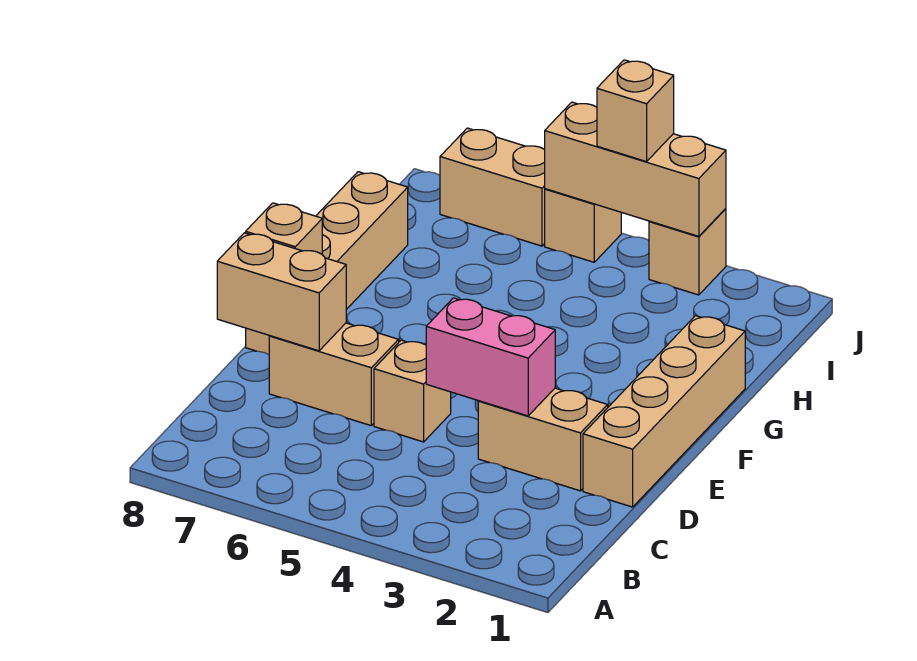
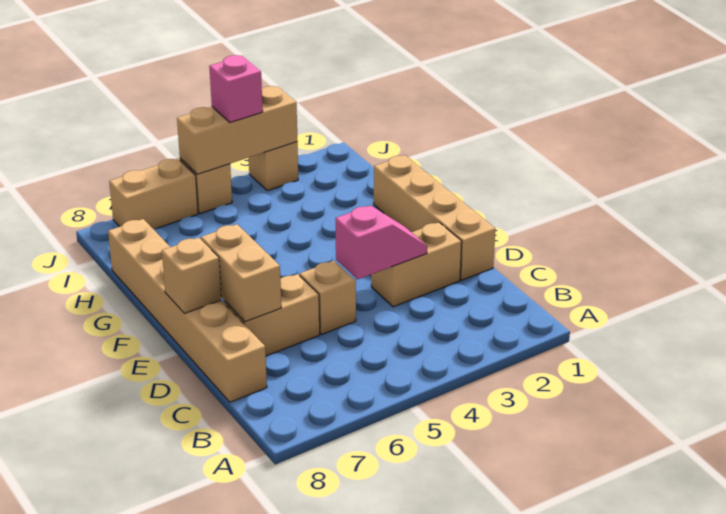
pink 1x2 brick [426,298,555,416] -> pink 1x2 slope [335,205,427,279]
tan 1x2 brick [217,233,346,351] -> tan 1x2 brick turned to [201,224,281,322]
tan 1x4 brick [246,172,408,354] -> tan 1x6 brick [108,219,267,402]
tan 1x1 brick [597,60,674,162] -> pink 1x1 brick [209,55,263,122]

